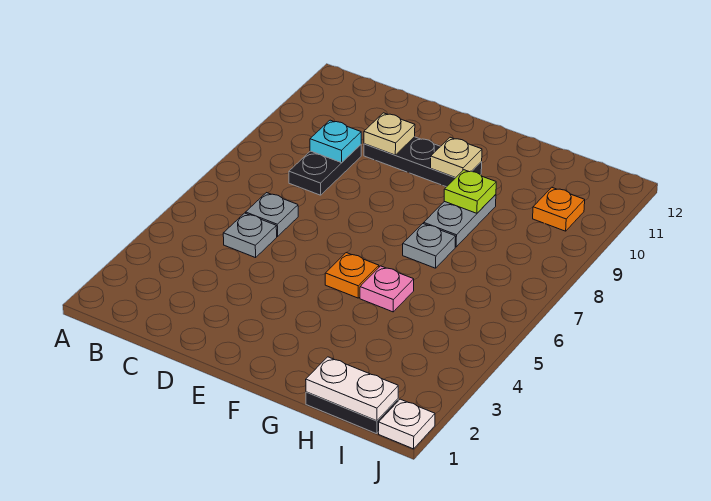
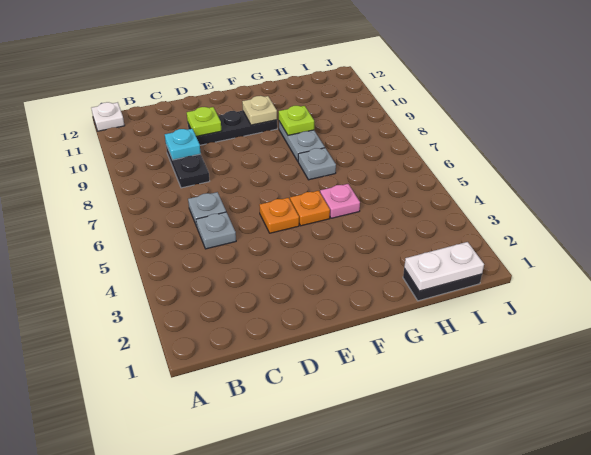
tan 1x1 plate [364,113,415,155] -> lime 1x1 plate [187,107,222,136]
orange 1x1 plate [533,188,585,231] -> orange 1x1 plate moved to [259,198,299,233]
white 1x1 plate [379,399,435,449] -> white 1x1 plate moved to [91,102,125,131]

